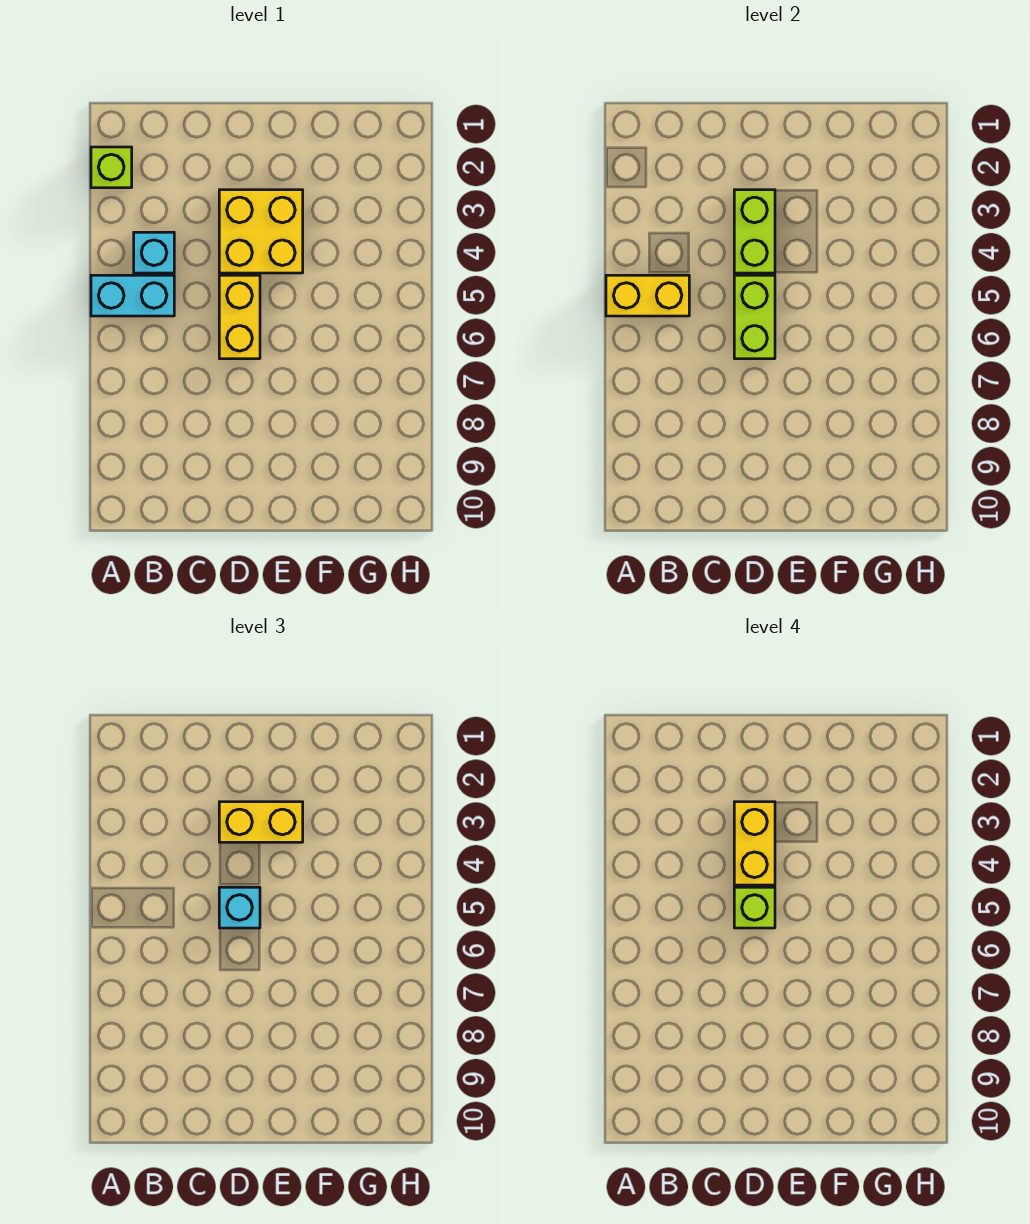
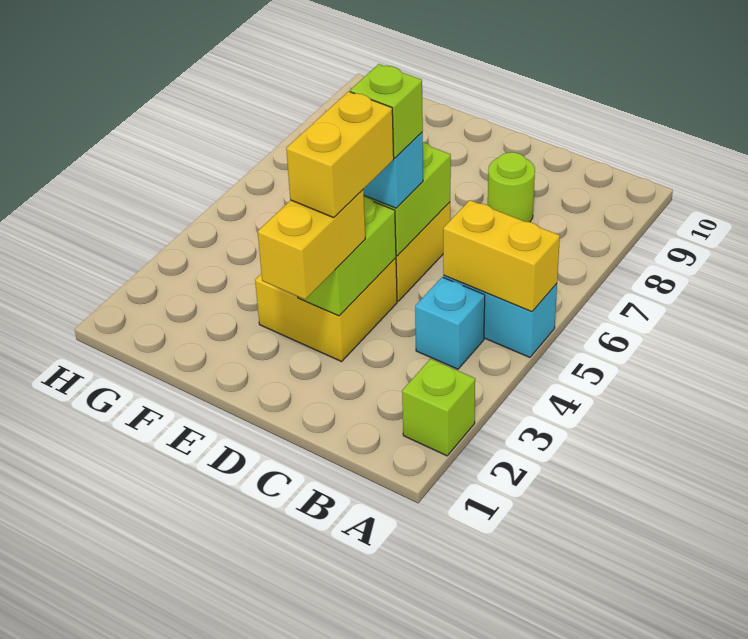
none -> lime 1x1 round brick [488,152,535,222]
yellow 1x2 brick [219,802,303,842] -> yellow 1x2 brick turned to [258,190,365,299]

